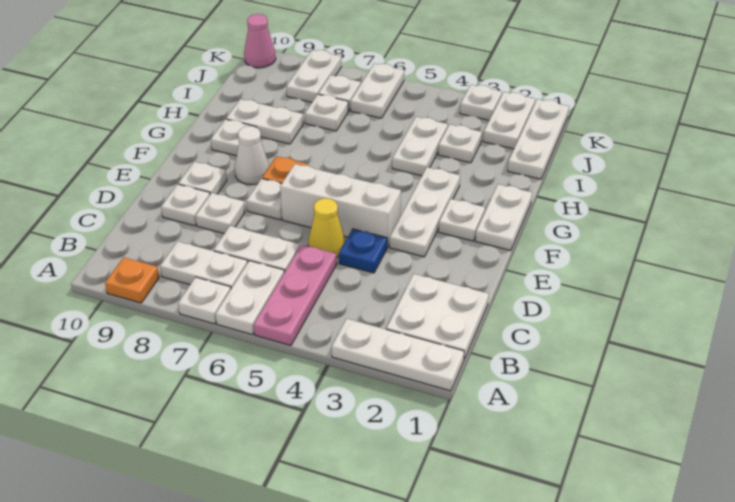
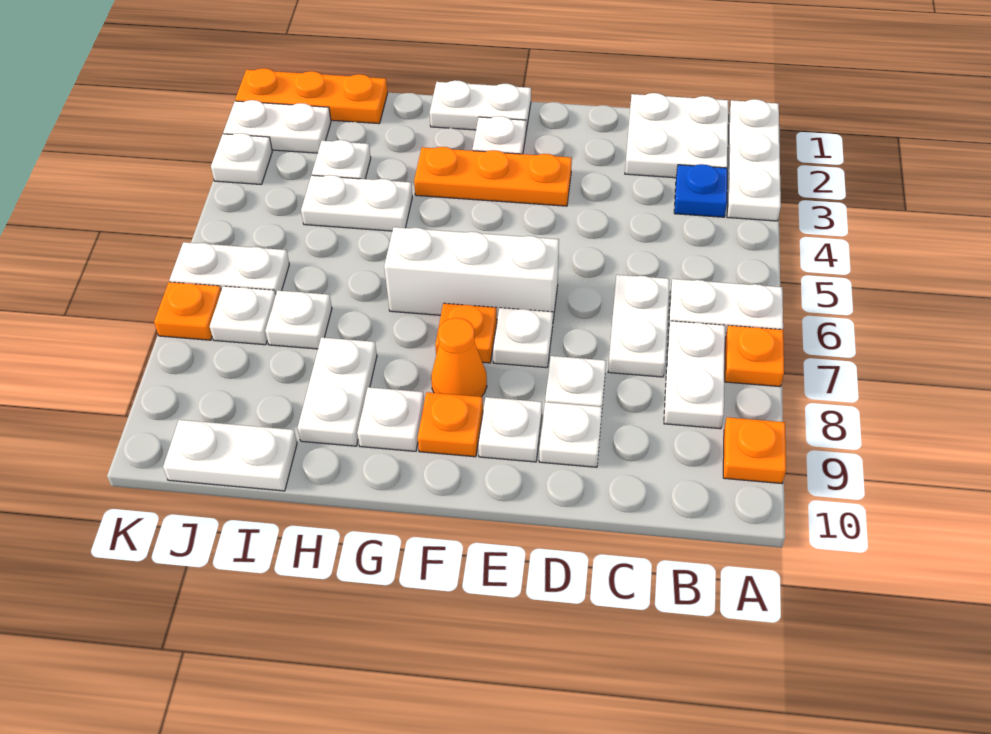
pink 1x3 plate [254,245,337,345] -> none
white 1x1 plate [178,277,231,324] -> orange 1x1 plate [725,325,784,387]
blue 1x1 plate [339,229,387,273] -> blue 1x1 plate moved to [674,164,727,217]
yellow 1x1 cone [308,198,345,258] -> none
white 1x3 plate [389,167,460,257] -> orange 1x3 plate [414,147,572,206]
white 1x3 brick [280,164,401,247] -> white 1x3 brick turned to [384,227,559,320]
white 1x1 cone [235,126,269,185] -> orange 1x1 cone [431,318,487,397]
none -> orange 1x1 plate [418,392,483,457]
white 1x3 plate [508,99,569,179] -> orange 1x3 plate [235,68,387,124]
white 1x2 plate [287,50,342,102] -> white 1x2 plate moved to [163,420,297,491]
none -> orange 1x1 plate [154,282,221,340]
pink 1x1 cone [244,14,276,68] -> none

